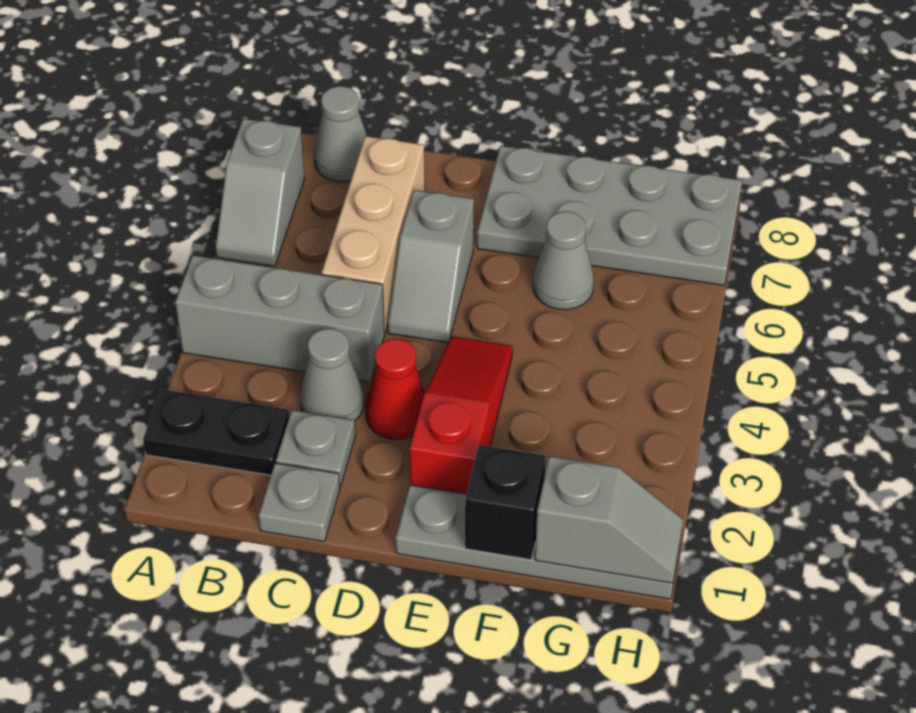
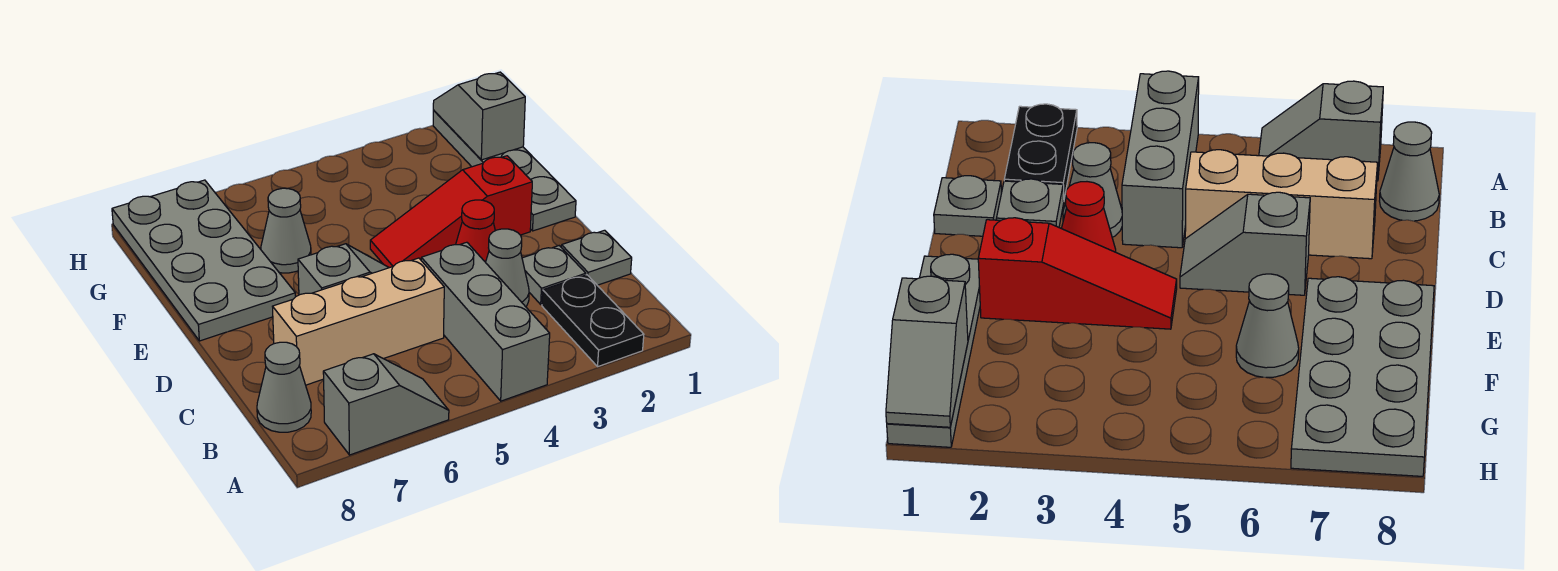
black 1x1 brick [465,445,546,560] -> none

